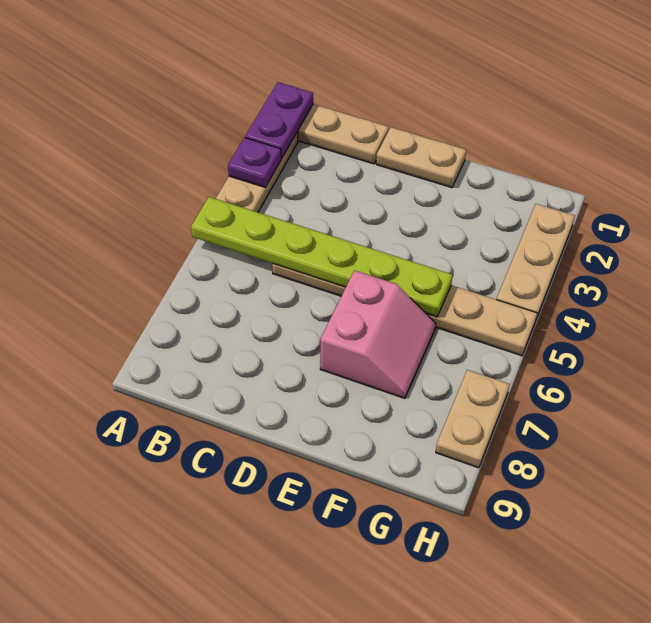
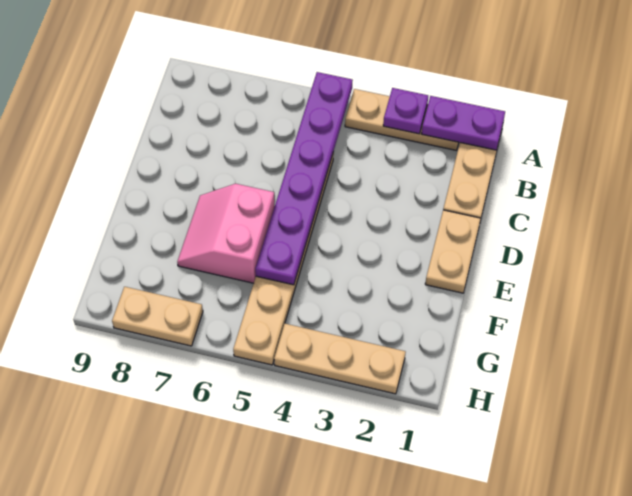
lime 1x6 plate [191,197,453,317] -> purple 1x6 plate [255,72,353,285]
pink 2x2 slope [320,270,436,398] -> pink 2x2 slope turned to [177,184,275,283]

